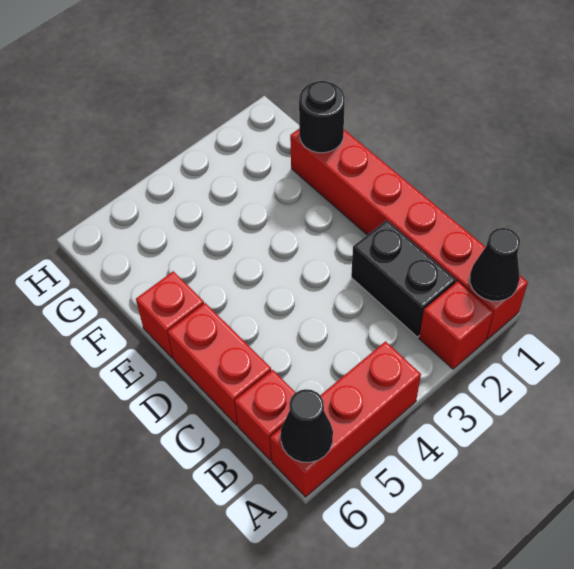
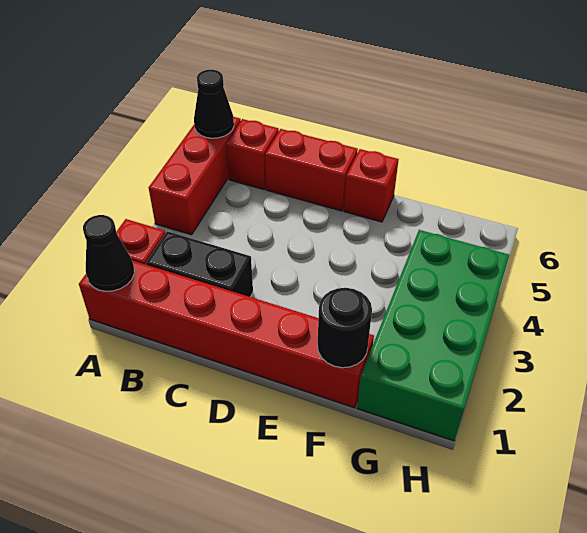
none -> green 2x4 brick [357,230,509,441]

